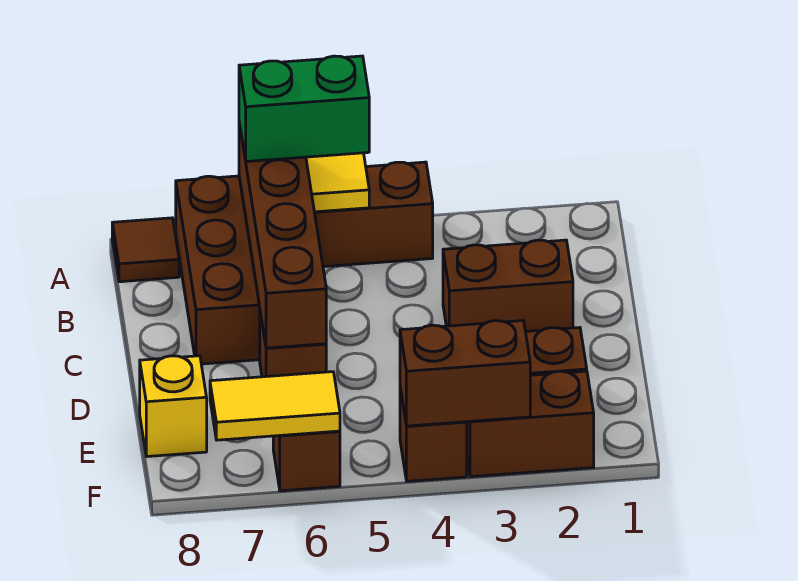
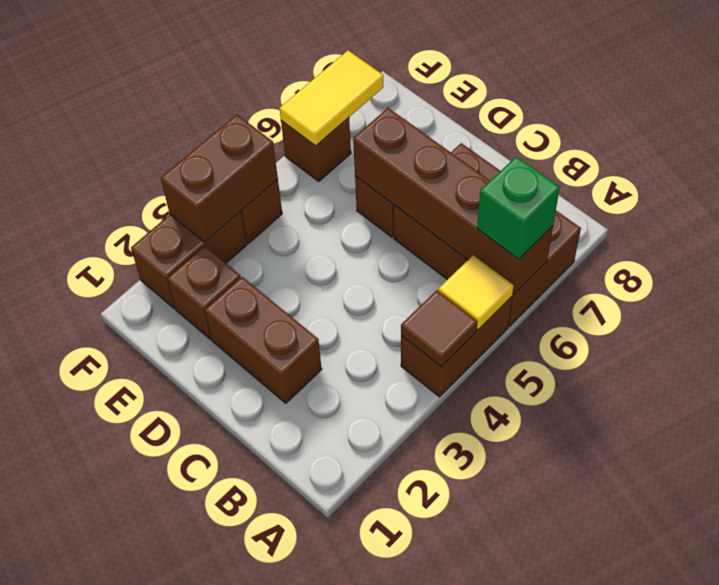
green 1x2 brick [239,56,369,162] -> green 1x1 brick [477,157,560,259]
brown 1x1 tile [112,218,179,282] -> brown 1x1 tile moved to [401,290,477,366]
brown 1x2 brick [443,240,573,332] -> brown 1x2 brick turned to [205,277,322,403]
yellow 1x1 brick [140,356,207,457] -> none

